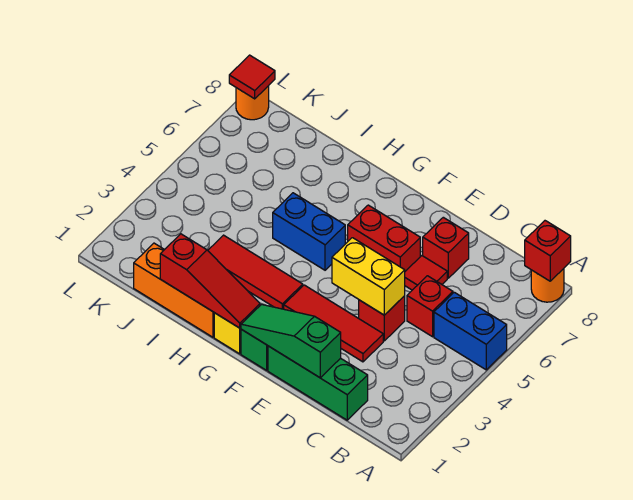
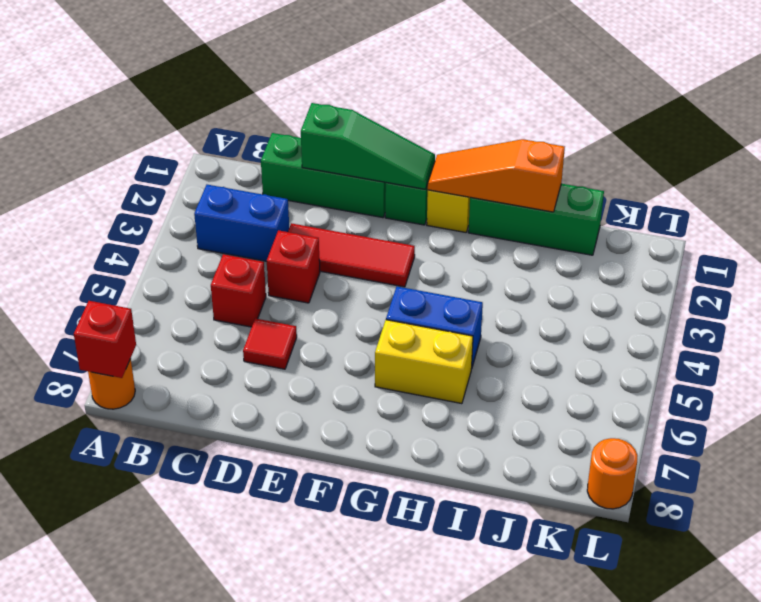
blue 1x2 brick [434,292,507,370] -> blue 1x2 brick moved to [194,185,289,261]
yellow 1x2 brick [332,238,405,315] -> yellow 1x2 brick moved to [375,320,473,404]
red 1x1 brick [423,217,469,278] -> none
red 1x2 brick [348,205,420,271] -> none
red 1x3 slope [160,234,260,328] -> orange 1x3 slope [428,139,565,212]
red 1x3 tile [208,235,303,309] -> none
orange 1x3 brick [134,243,214,337] -> green 1x3 brick [468,184,604,255]
red 1x1 tile [229,55,275,99] -> none

